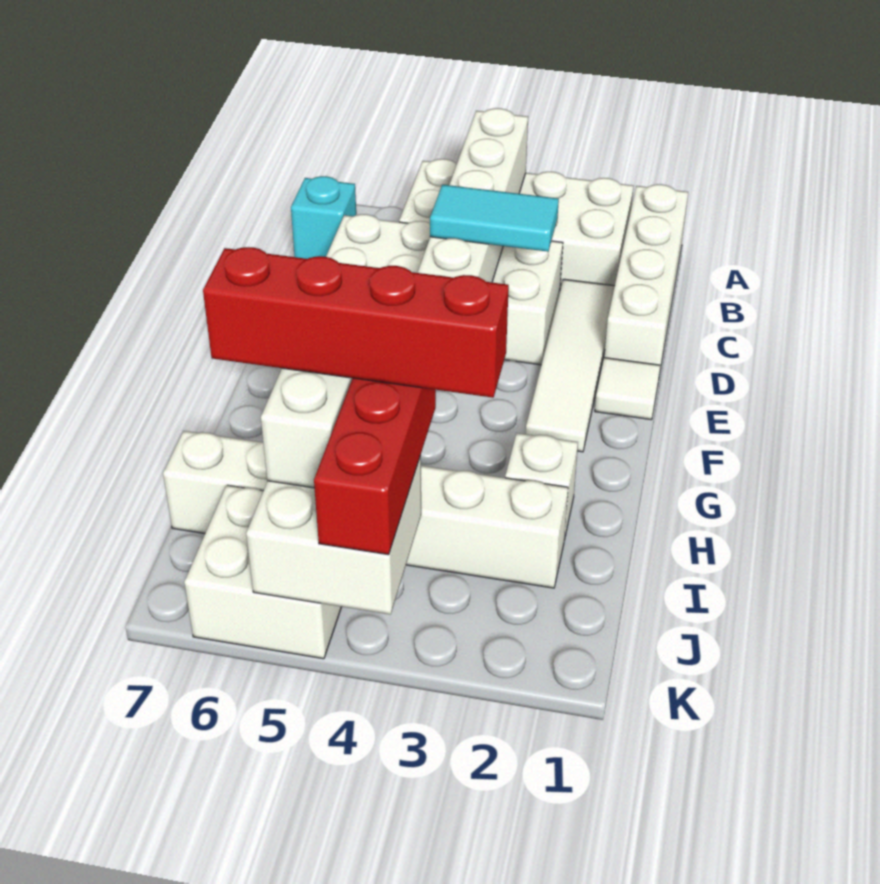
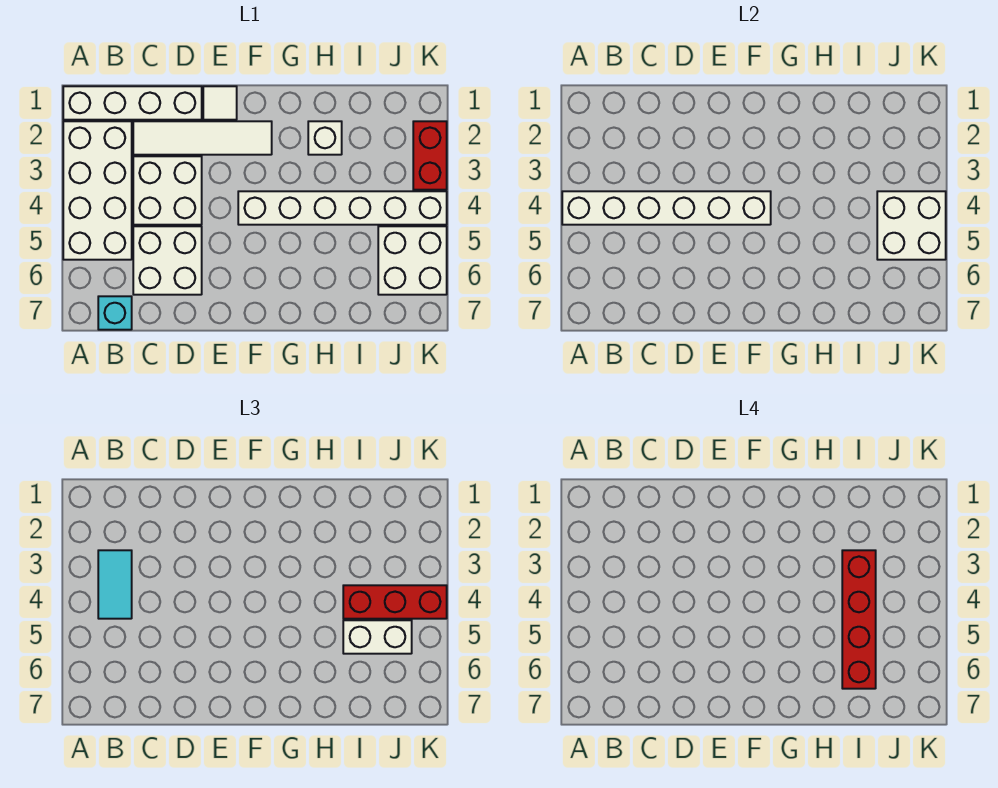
cyan 1x2 tile [430,185,559,252] -> cyan 1x2 tile moved to [98,550,132,619]
white 1x6 brick [163,431,568,588] -> white 1x6 brick turned to [238,191,447,225]
none -> red 1x2 brick [413,121,447,190]

